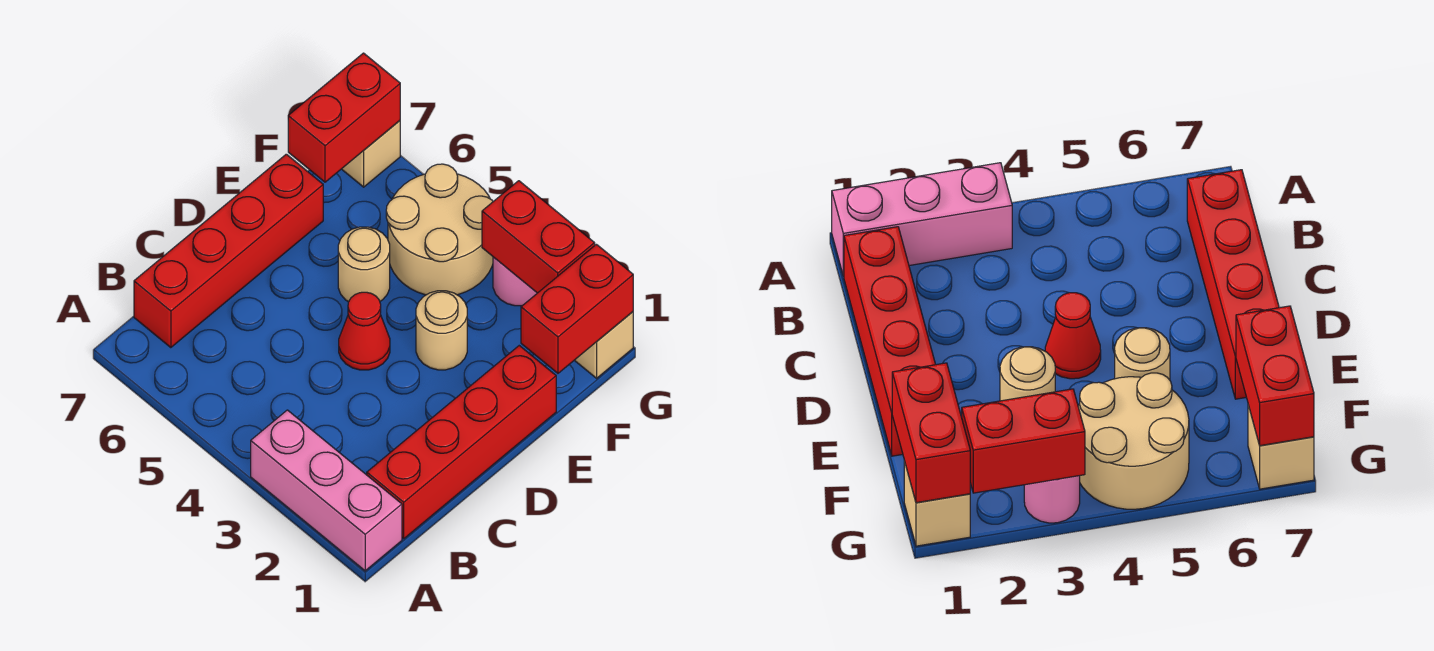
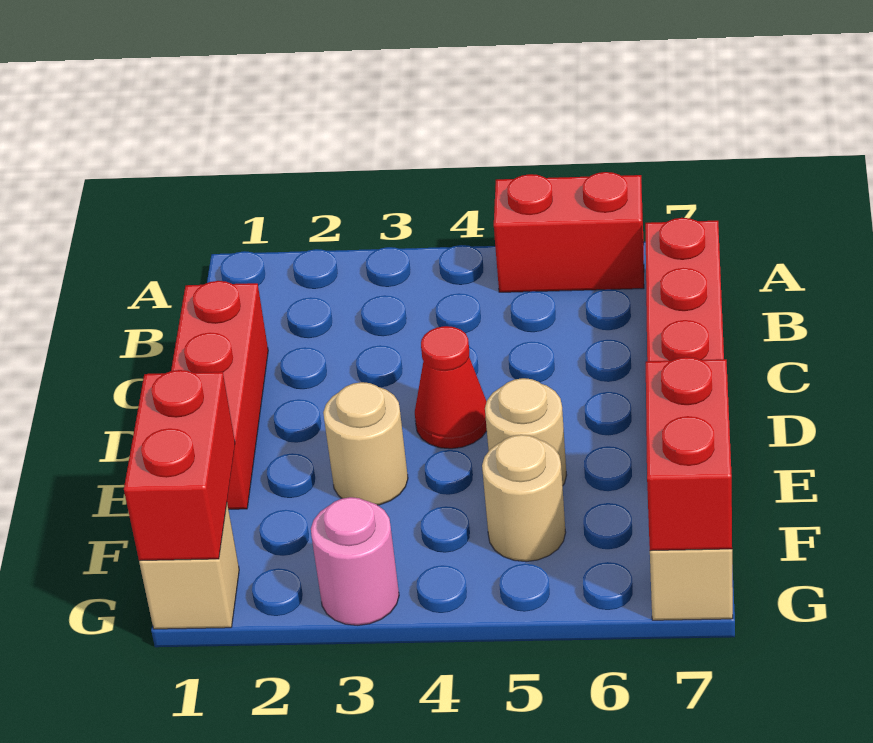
pink 1x3 brick [251,410,402,571] -> none
red 1x4 brick [367,346,556,539] -> red 1x3 brick [171,281,268,509]
tan 2x2 round brick [386,164,493,295] -> tan 1x1 round brick [482,435,566,562]
red 1x2 brick [482,181,595,293] -> red 1x2 brick moved to [494,172,644,292]

